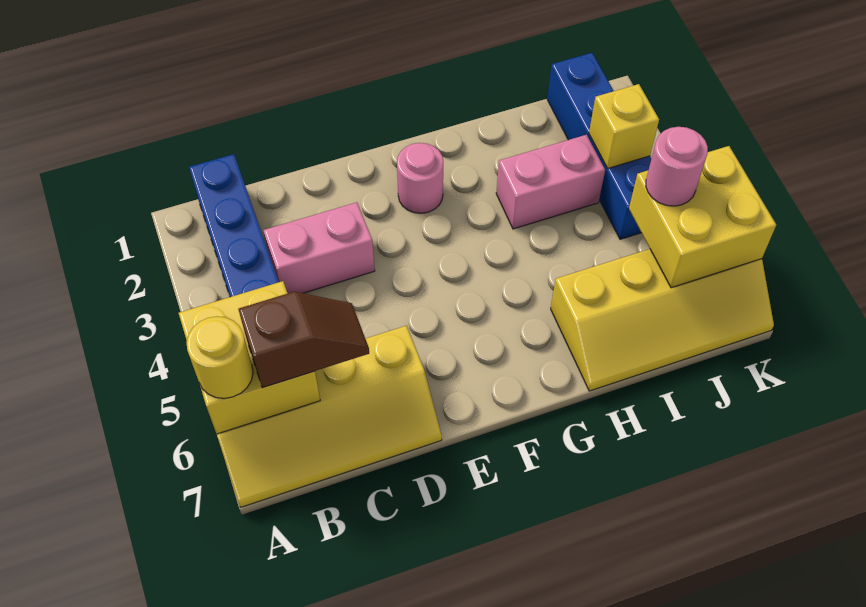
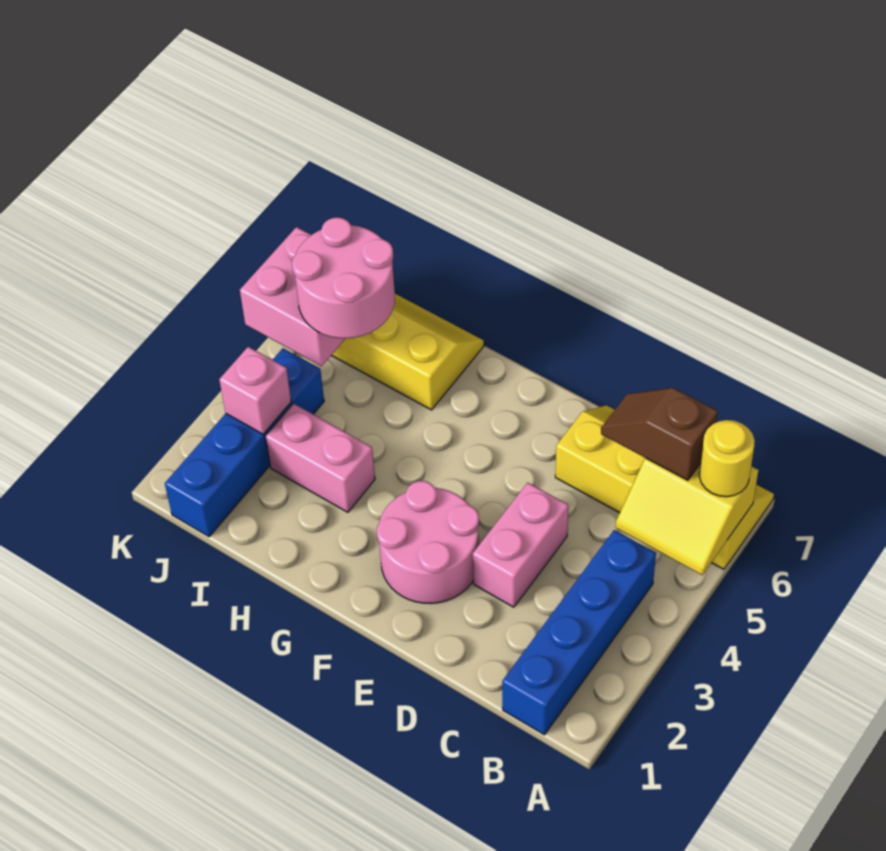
yellow 2x2 brick [179,281,320,434] -> yellow 2x2 slope [615,458,758,575]
pink 1x2 brick [263,202,375,293] -> pink 1x2 brick turned to [473,483,568,607]
pink 1x1 round brick [397,143,443,213] -> pink 2x2 round brick [377,481,479,604]
yellow 1x1 brick [589,84,659,168] -> pink 1x1 brick [219,347,291,434]
yellow 2x2 brick [629,146,776,288] -> pink 2x2 brick [240,227,346,366]
pink 1x1 round brick [646,127,708,206] -> pink 2x2 round brick [292,217,395,339]

